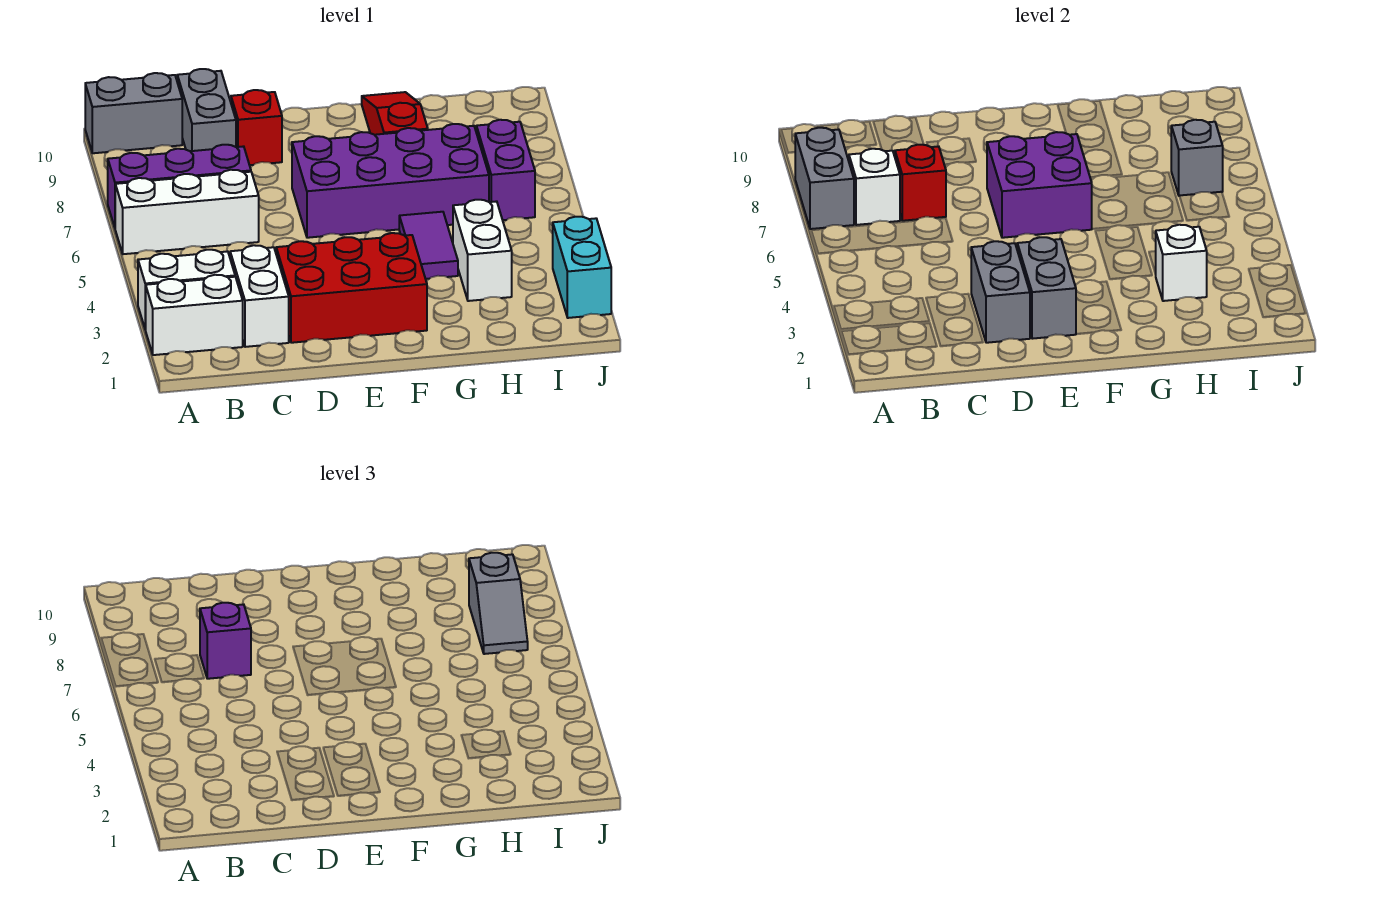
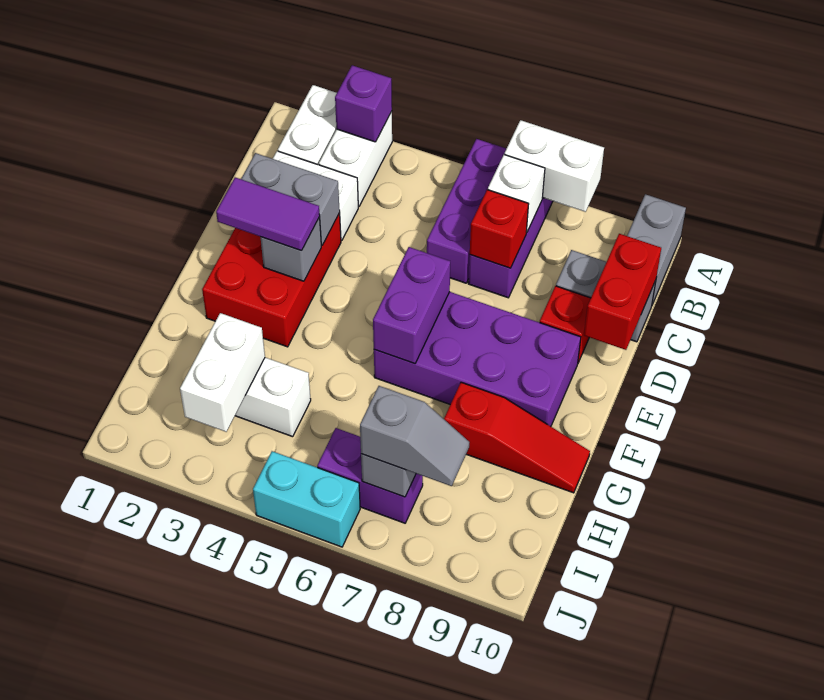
white 1x3 brick [115,170,259,254] -> purple 1x3 brick [427,139,506,283]
grey 1x2 brick [795,128,854,229] -> white 1x2 brick [505,120,604,212]
purple 1x1 brick [200,603,251,679] -> purple 1x1 brick moved to [335,65,392,142]
none -> red 1x2 brick [584,234,661,350]
grey 1x2 brick [1017,237,1076,339] -> grey 1x1 brick [261,217,321,281]
purple 2x4 brick [292,124,489,238] -> purple 2x4 brick turned to [374,292,581,426]
purple 2x2 brick [987,132,1092,238] -> purple 1x2 brick [373,247,450,364]
purple 1x2 tile [399,212,458,279] -> purple 1x2 tile moved to [216,177,320,251]
white 1x1 brick [1155,225,1207,301] -> white 1x2 brick [180,313,265,432]
grey 1x2 slope [469,553,528,654] -> grey 1x2 slope turned to [360,386,469,486]
cyan 1x2 brick [553,217,611,318] -> cyan 1x2 brick moved to [253,451,360,547]

